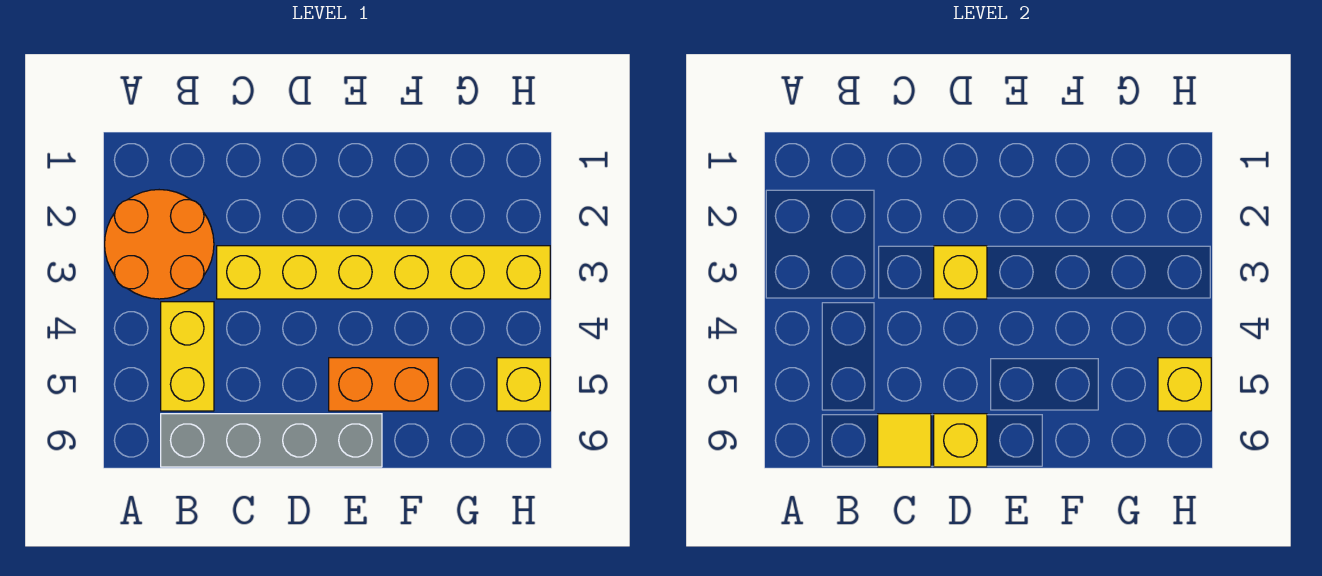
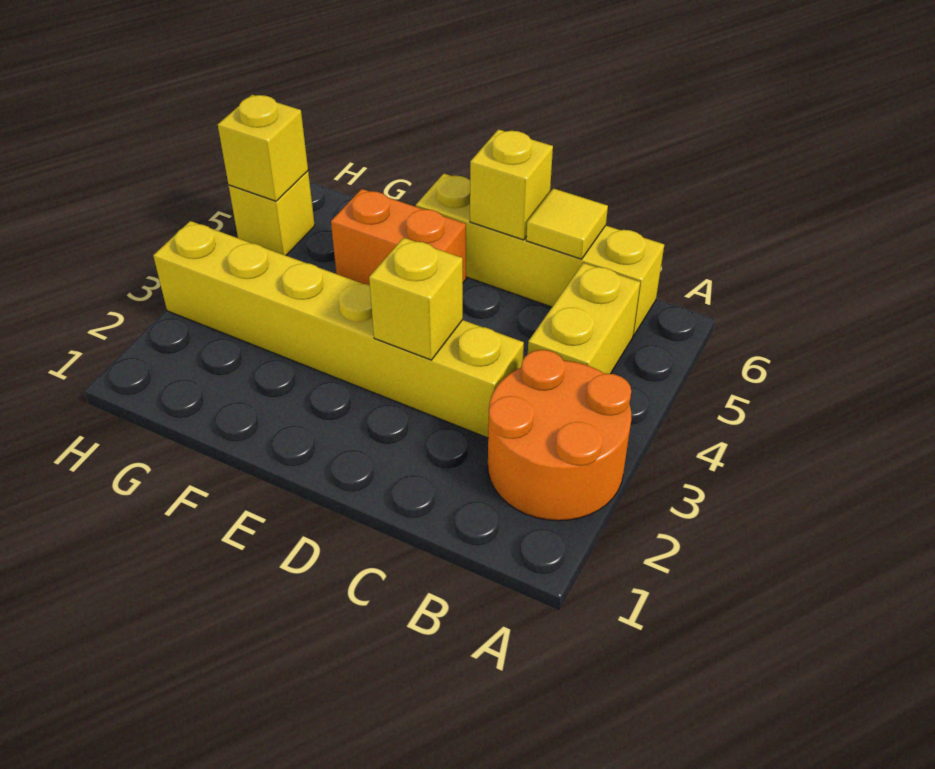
grey 1x4 brick [161,414,382,467] -> yellow 1x4 brick [416,174,664,336]

